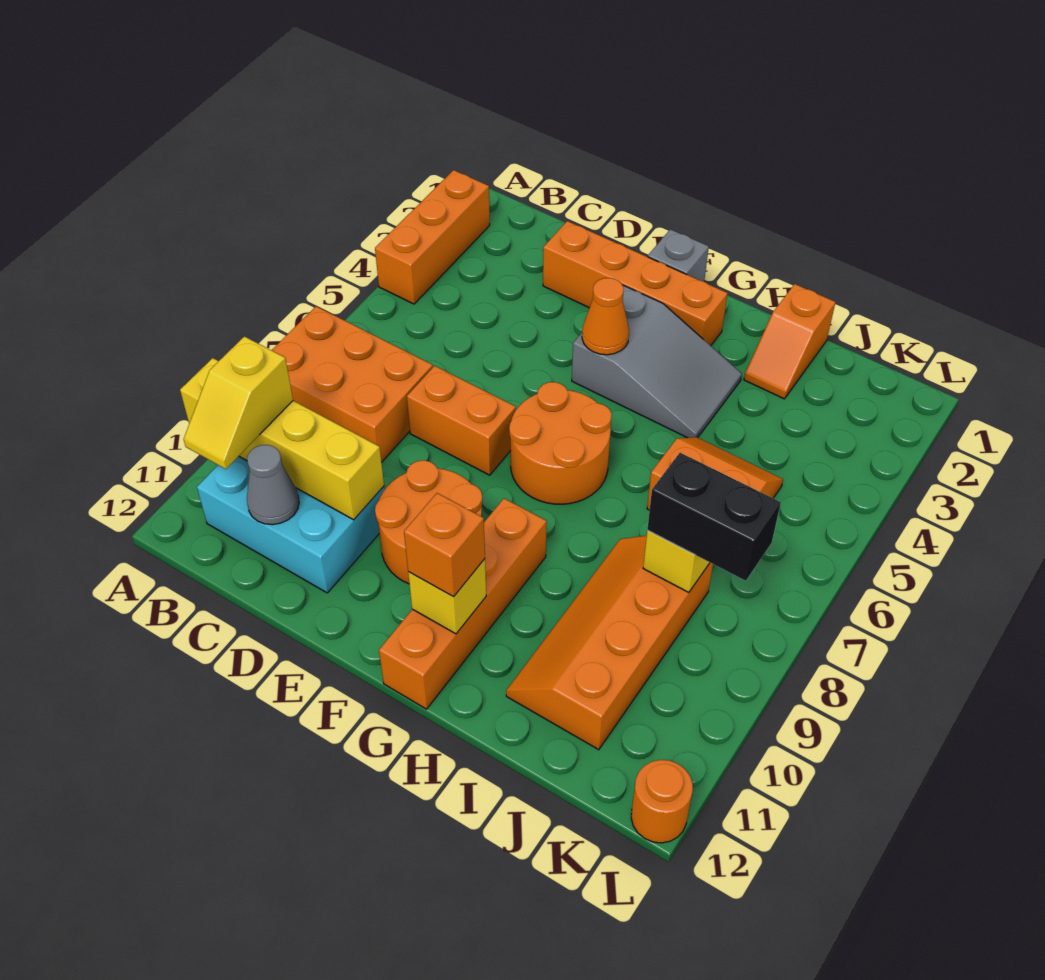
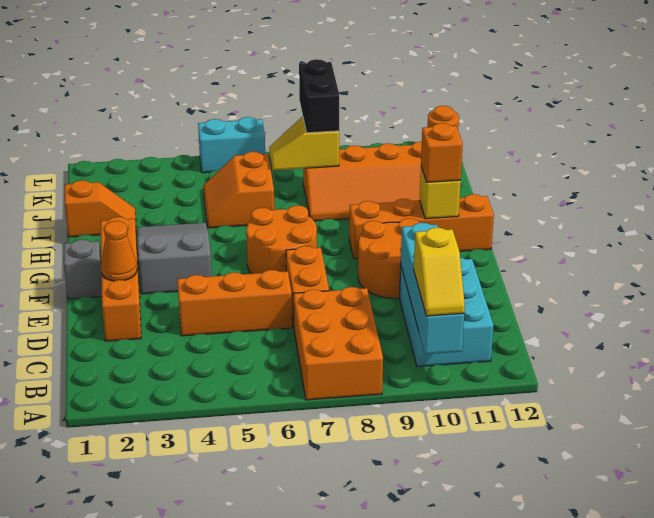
orange 1x3 brick [375,170,490,304] -> orange 1x3 brick moved to [177,270,292,336]
yellow 1x4 brick [180,358,384,520] -> cyan 1x4 brick [401,223,464,354]
yellow 1x2 slope [184,337,293,469] -> yellow 1x2 slope turned to [414,227,465,316]
grey 1x1 cone [247,445,299,525] -> none
orange 1x1 cone [582,278,629,355] -> orange 1x1 cone moved to [101,221,137,281]
none -> cyan 1x2 brick [198,117,265,173]

